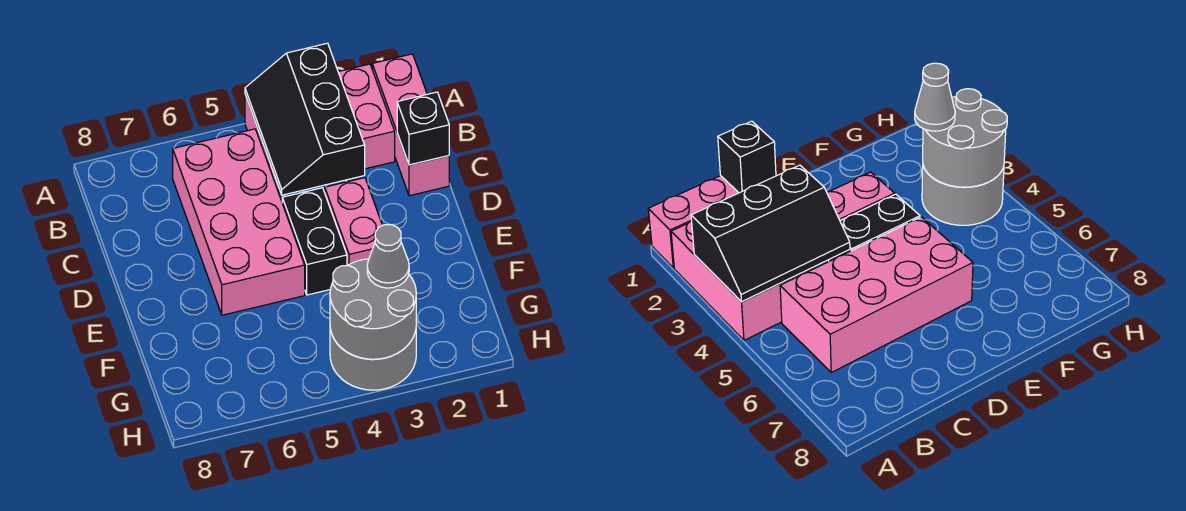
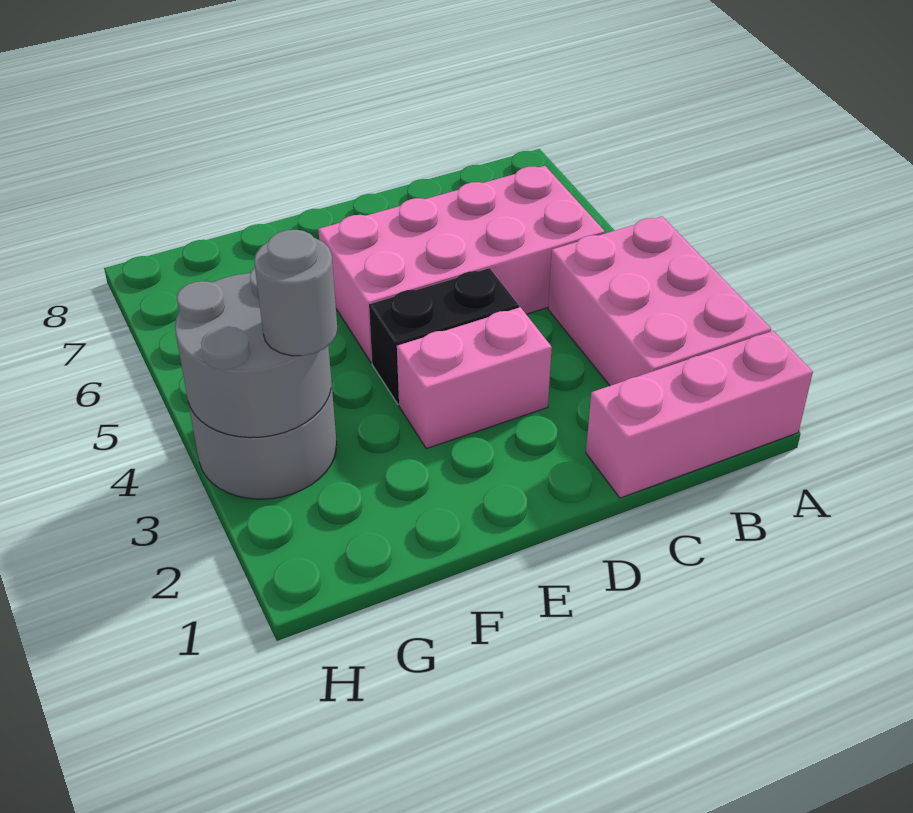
black 2x3 slope [245,43,365,195] -> none
black 1x1 brick [397,92,449,165] -> none
grey 1x1 cone [367,225,409,288] -> grey 1x1 round brick [254,230,337,356]

